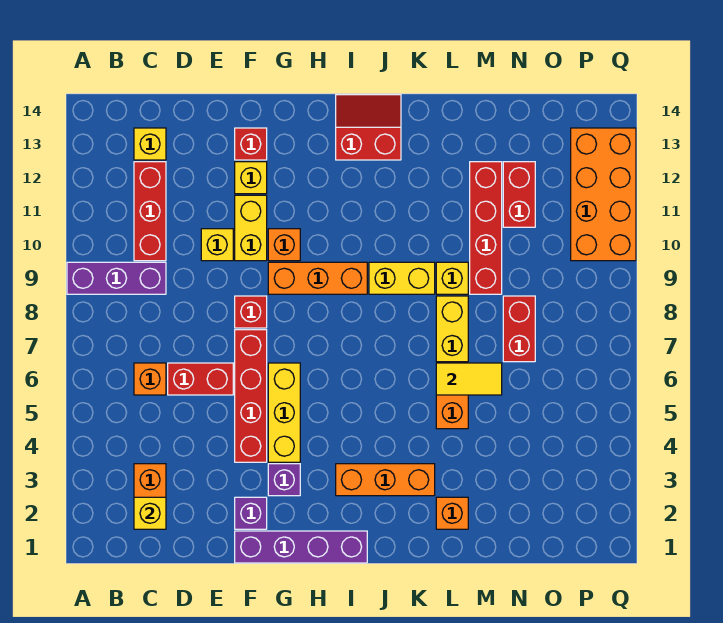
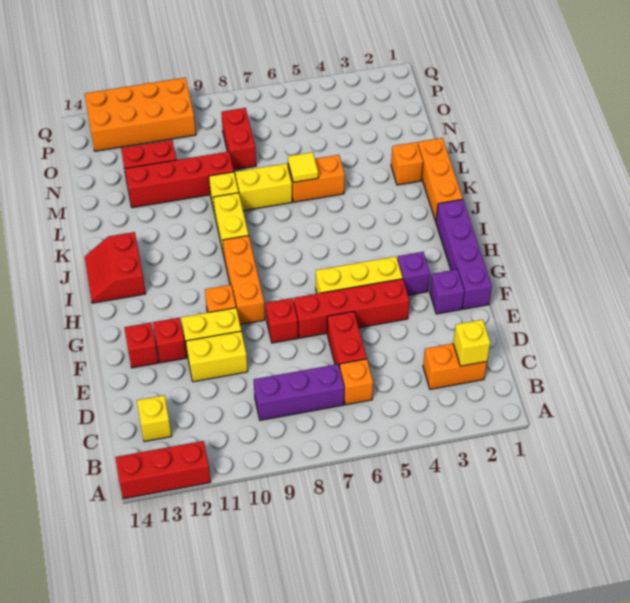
purple 1x3 brick [67,262,166,294] -> purple 1x3 brick turned to [254,364,344,420]
red 1x3 brick [134,162,166,261] -> red 1x3 brick moved to [115,441,211,499]
yellow 1x1 brick [201,229,233,261] -> yellow 1x2 brick [186,331,248,382]
yellow 1x1 brick [235,162,267,194] -> red 1x1 brick [153,318,186,363]
orange 1x3 brick [336,464,435,496] -> orange 1x3 brick moved to [418,138,463,221]
yellow 1x2 tile [436,363,502,395] -> yellow 1x1 tile [288,152,318,182]
red 1x2 brick [503,296,535,362] -> red 1x2 brick turned to [221,108,256,170]

